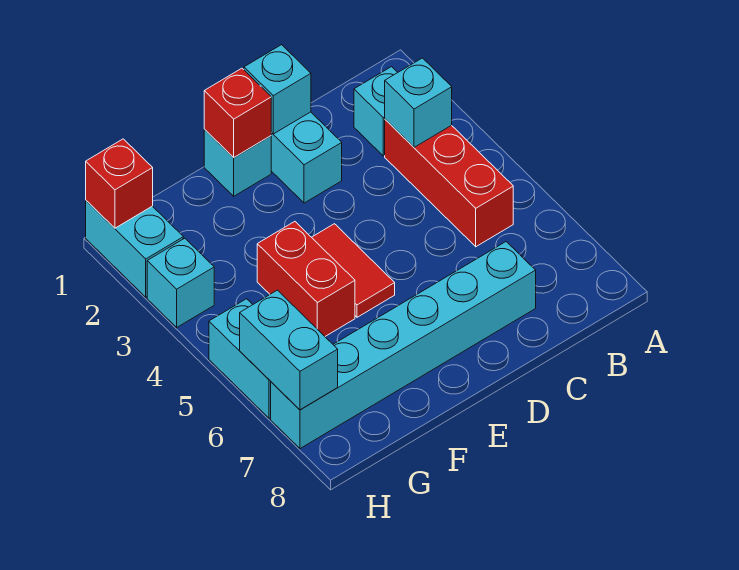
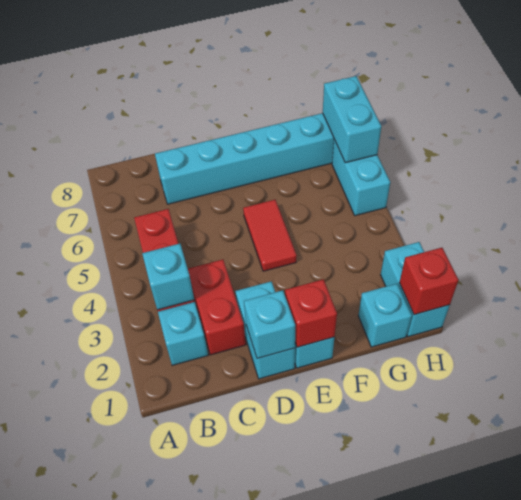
red 1x2 brick [257,222,355,336] -> red 1x2 brick moved to [188,260,246,355]
cyan 1x1 brick [147,238,214,327] -> cyan 1x1 brick moved to [358,284,412,347]

